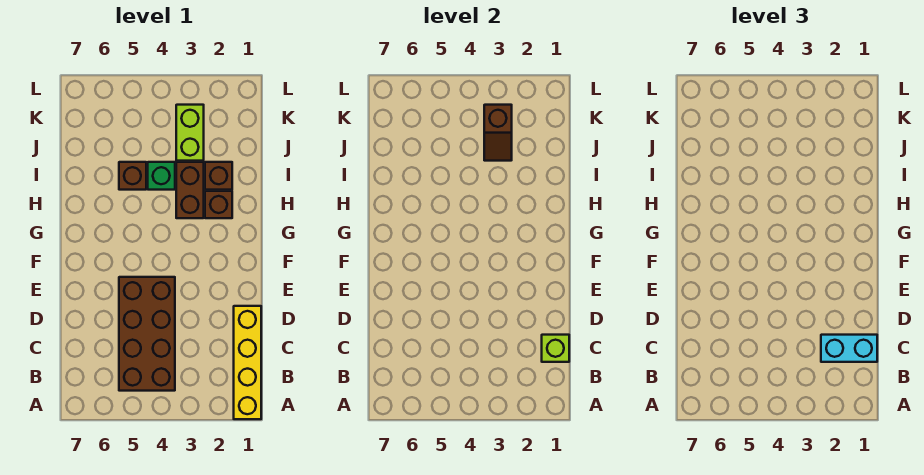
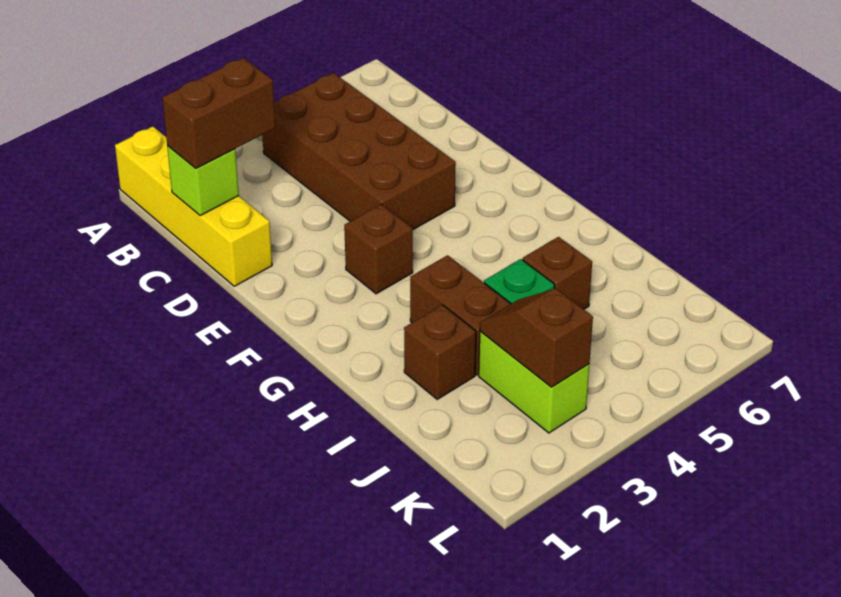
cyan 1x2 brick [821,335,877,362] -> brown 1x2 brick [162,58,276,168]
brown 1x1 brick [205,191,232,218] -> brown 1x1 brick moved to [344,204,413,294]

